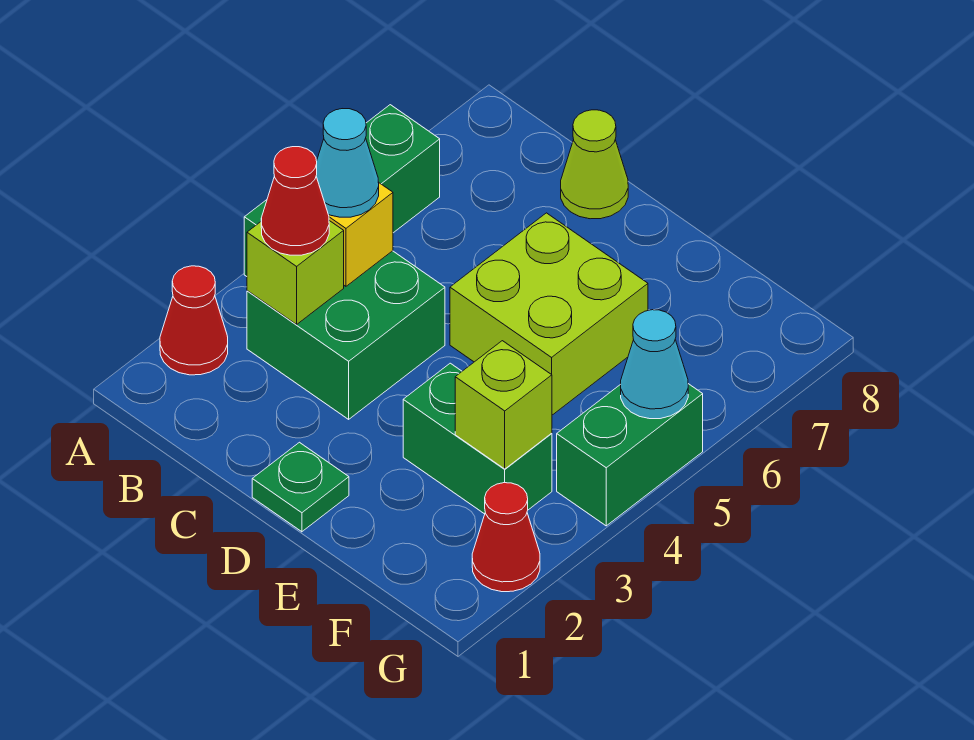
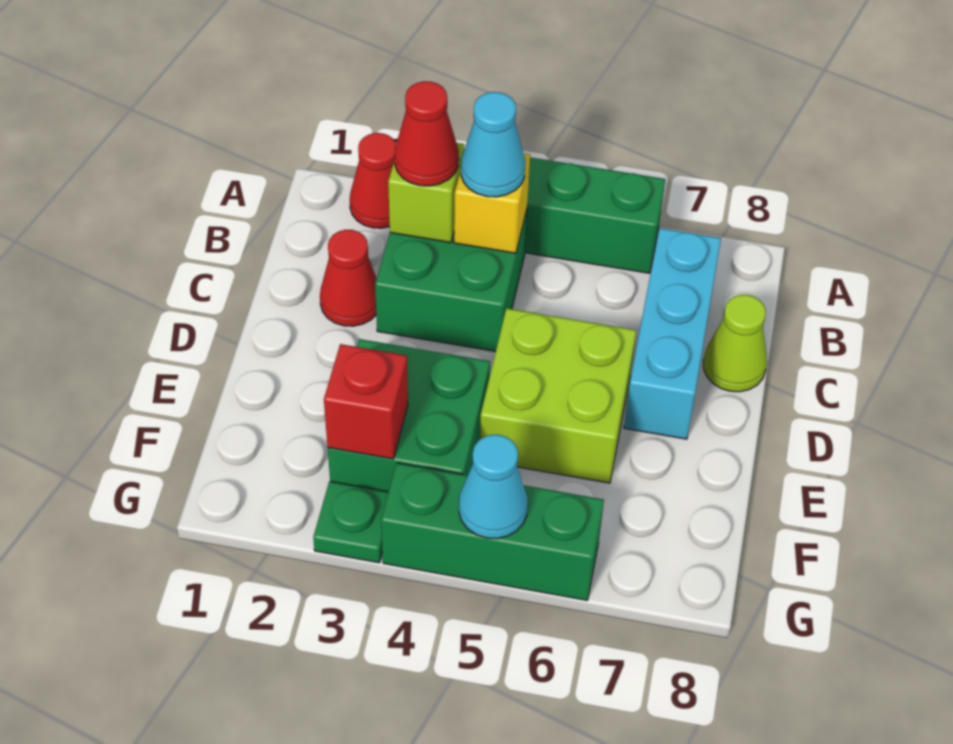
none -> cyan 1x3 brick [624,228,721,439]
green 1x1 plate [252,442,349,532] -> green 1x1 plate moved to [313,481,388,563]
green 1x2 brick [403,363,552,514] -> green 2x2 brick [328,339,490,492]
lime 1x1 brick [455,341,552,469] -> red 1x1 brick [324,344,408,459]
red 1x1 cone [472,483,540,592] -> red 1x1 cone moved to [320,230,377,326]
green 1x2 brick [557,384,703,526] -> green 1x3 brick [381,463,604,600]

